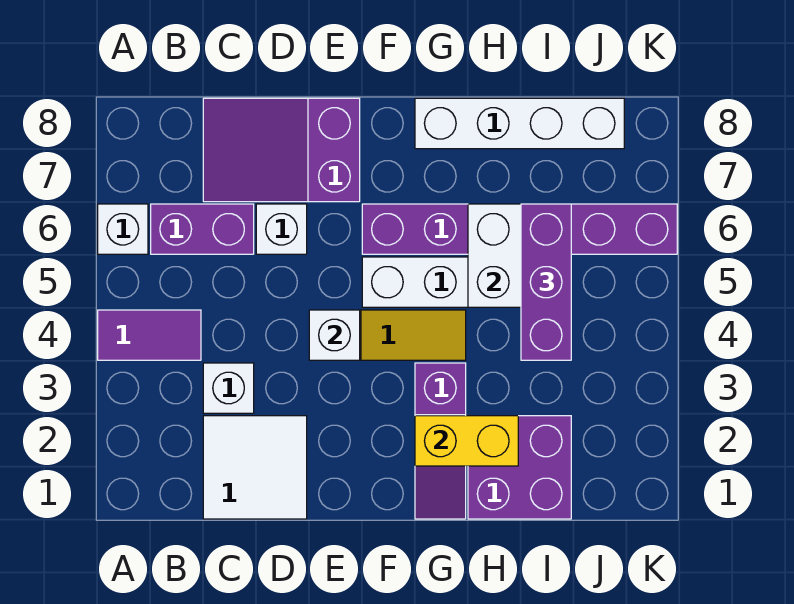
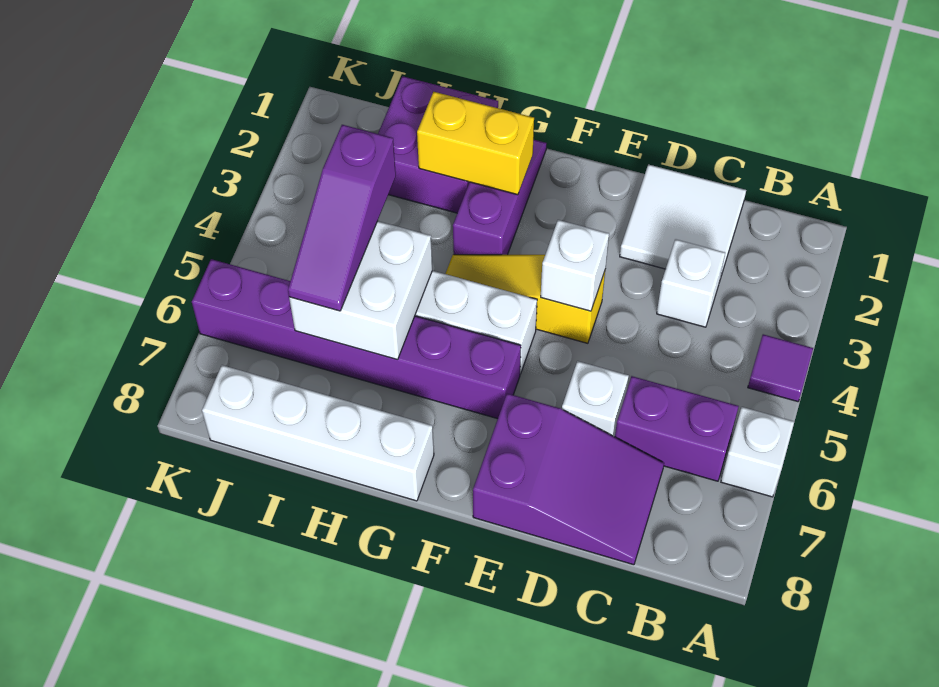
purple 1x2 tile [98,310,201,360] -> purple 1x1 tile [748,334,813,402]
purple 1x3 brick [521,204,571,360] -> purple 1x3 slope [288,125,396,311]

